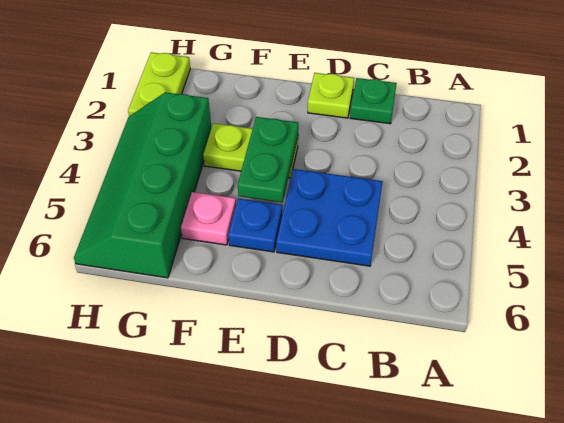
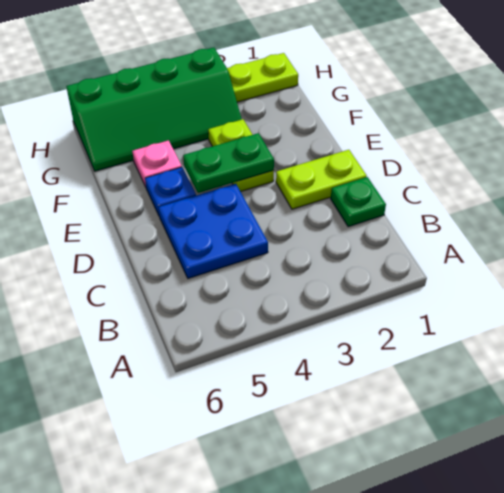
lime 1x1 plate [308,73,354,118] -> lime 1x2 plate [276,150,367,209]
green 2x4 slope [74,92,211,278] -> green 2x4 slope turned to [66,48,242,171]

